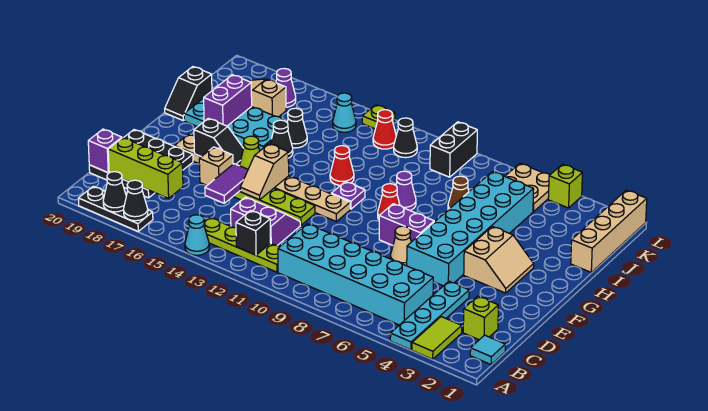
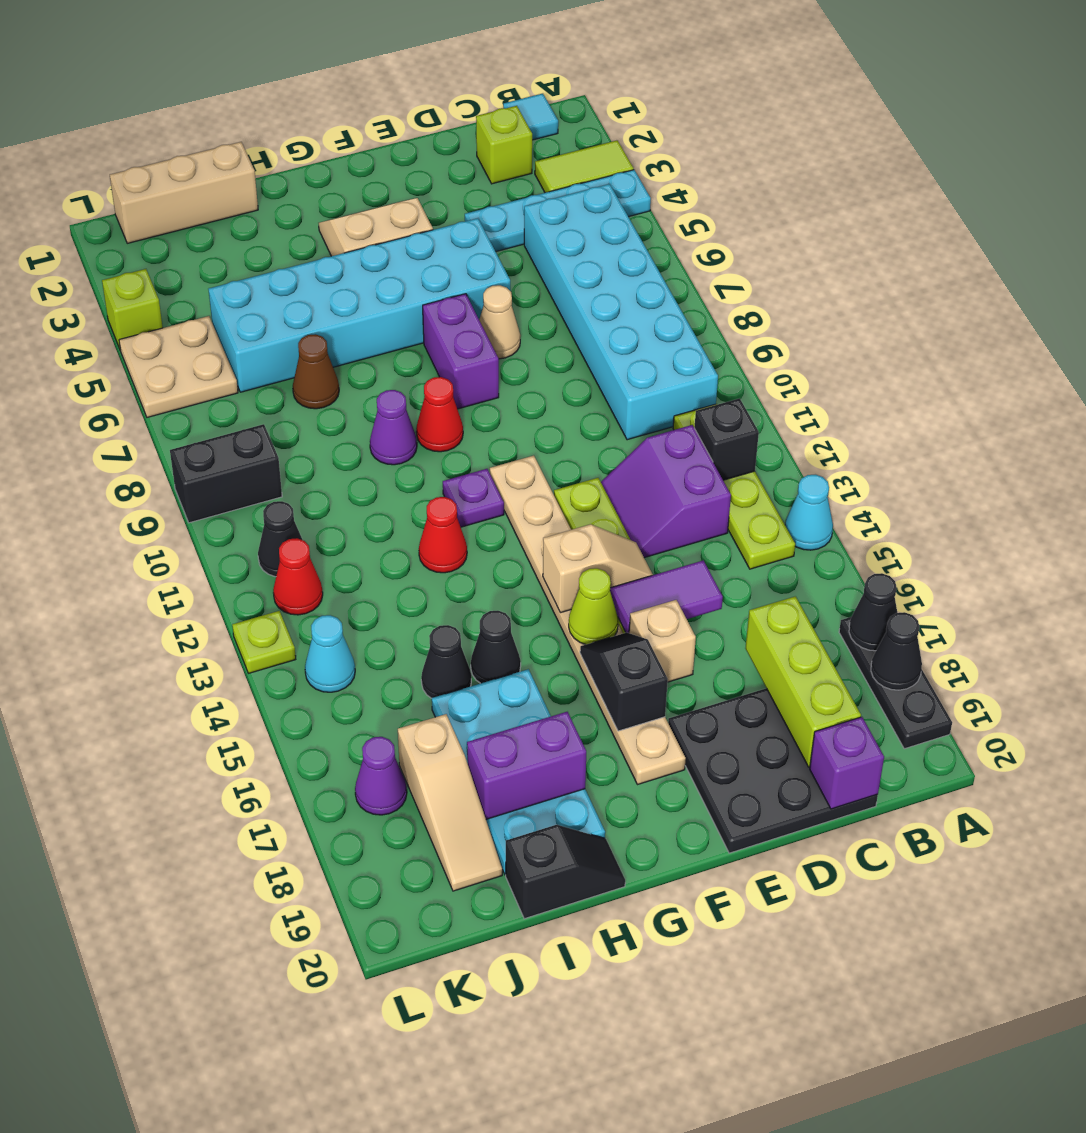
tan 1x4 brick [571,190,647,272] -> tan 1x3 brick [110,142,258,243]

